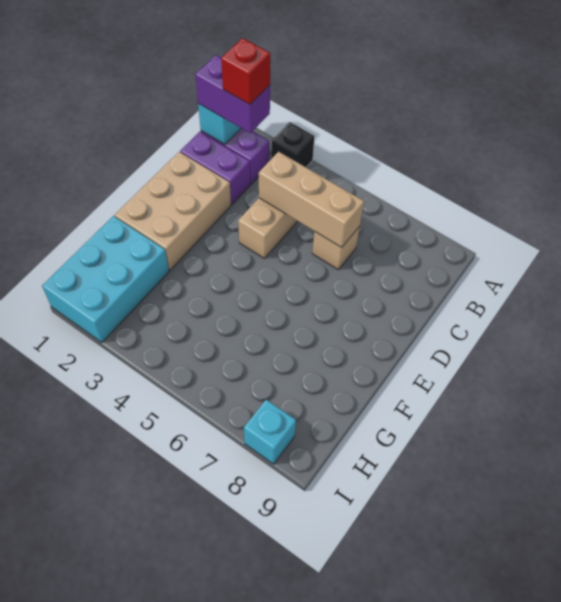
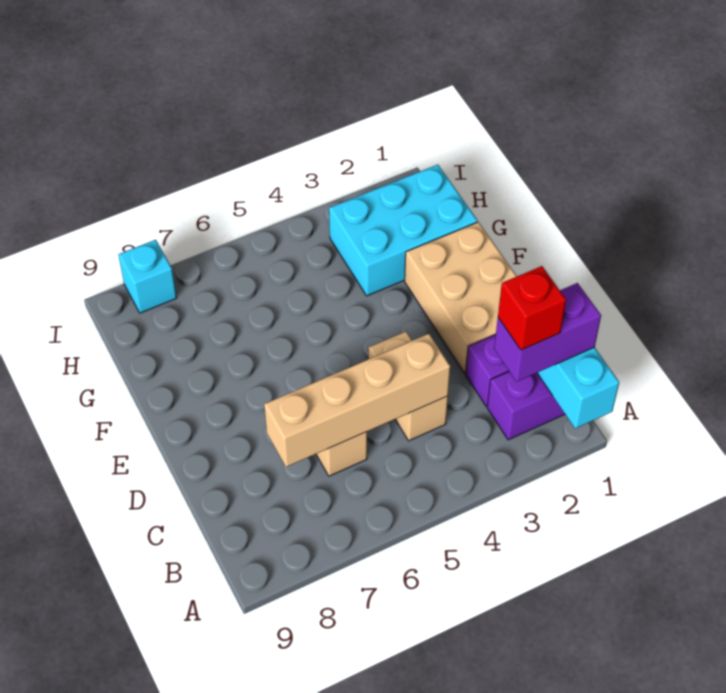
black 1x1 brick [271,122,314,167] -> none
tan 1x3 brick [259,152,364,247] -> tan 1x4 brick [264,334,450,467]
cyan 2x3 brick [42,216,169,343] -> cyan 2x3 brick turned to [329,165,477,296]

